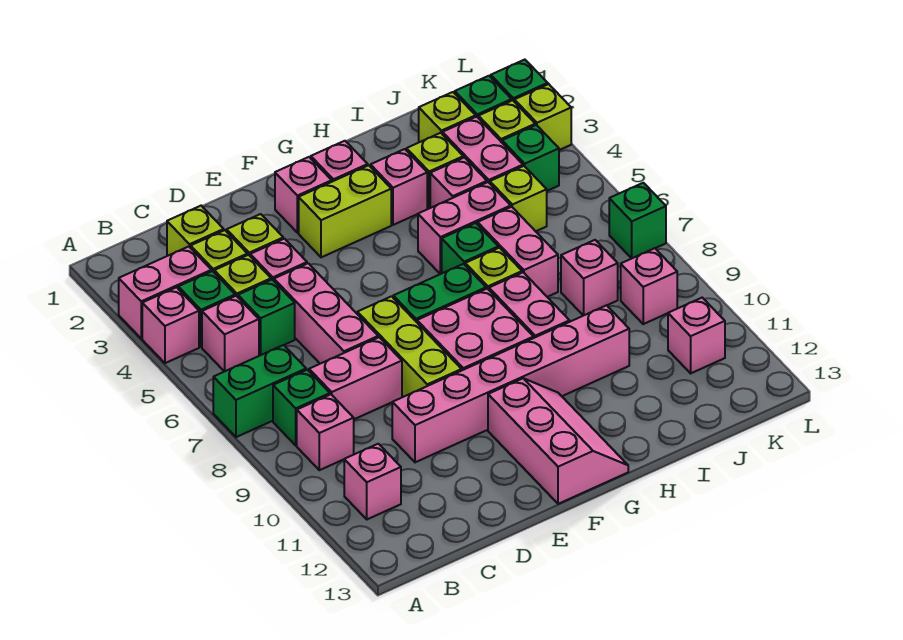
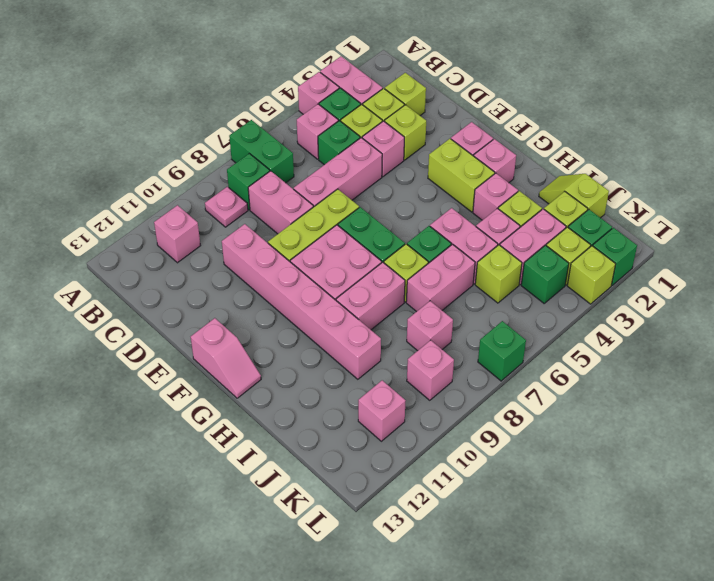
pink 1x1 brick [297,394,354,470] -> pink 1x1 plate [205,187,248,227]
pink 2x3 slope [488,378,628,504] -> pink 1x2 slope [191,318,261,398]
none -> lime 1x2 slope [539,174,609,218]

